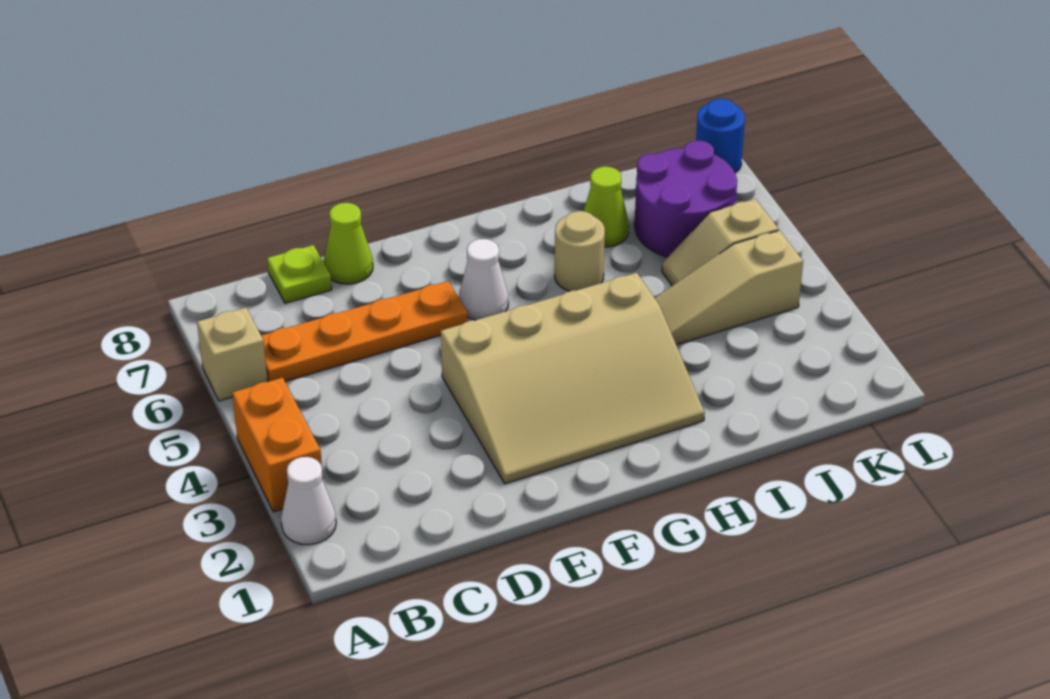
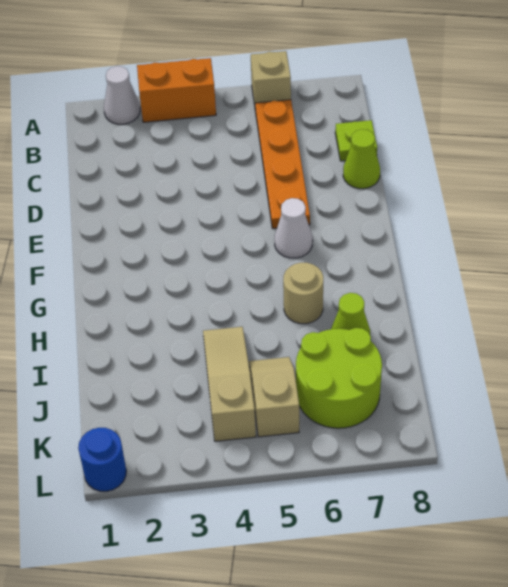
tan 3x4 slope [441,273,705,484] -> none
purple 2x2 round brick [635,141,737,257] -> lime 2x2 round brick [296,328,382,428]
blue 1x1 round brick [696,99,745,173] -> blue 1x1 round brick moved to [78,428,126,491]

